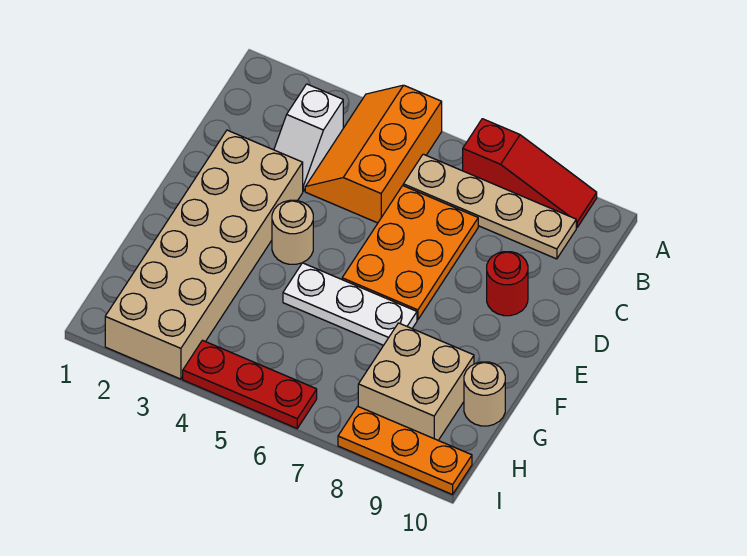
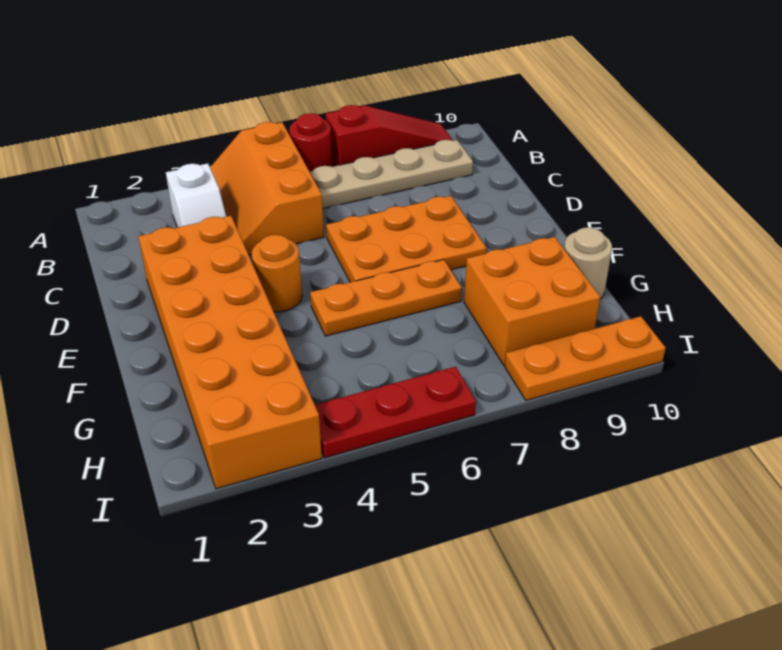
orange 2x3 plate [342,186,478,320] -> orange 2x3 plate turned to [326,196,486,282]
tan 2x6 brick [105,130,303,379] -> orange 2x6 brick [138,216,322,489]
red 1x1 round brick [487,252,528,316] -> red 1x1 round brick moved to [289,113,333,172]
tan 1x1 round brick [272,200,313,264] -> orange 1x1 round brick [252,235,302,312]
white 1x3 plate [283,263,417,345] -> orange 1x3 plate [310,260,462,336]
tan 2x2 brick [358,323,474,440] -> orange 2x2 brick [464,237,600,365]

